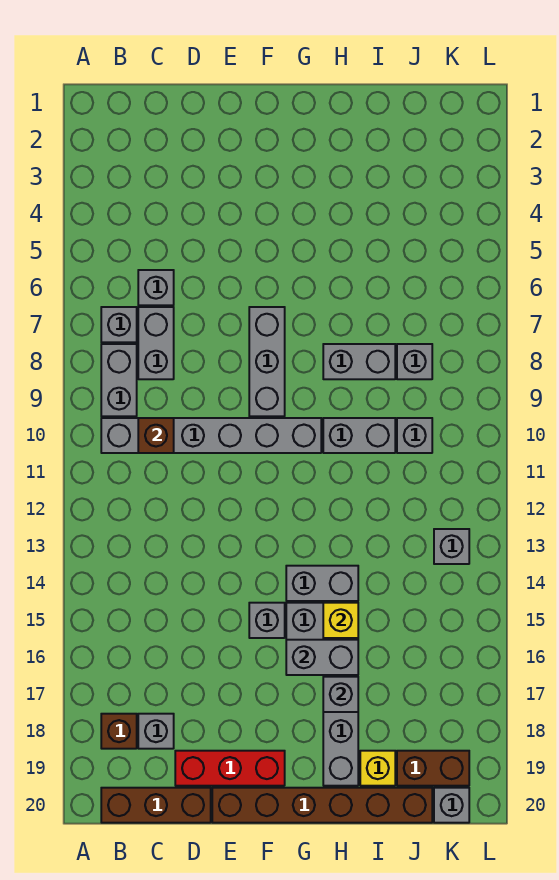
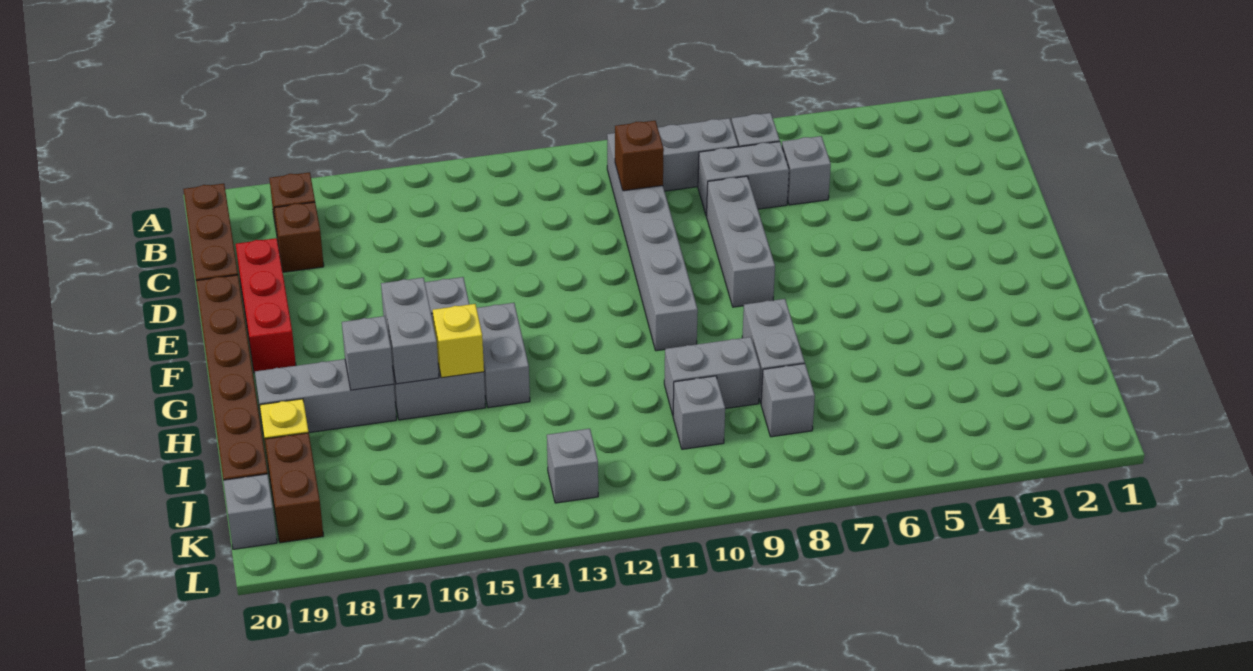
grey 1x1 brick [138,714,174,749] -> brown 1x1 brick [274,202,324,272]
grey 1x3 brick [249,307,285,416] -> grey 1x3 brick turned to [707,176,775,307]
grey 1x2 brick [323,418,395,453] -> grey 1x2 brick turned to [664,337,760,415]

